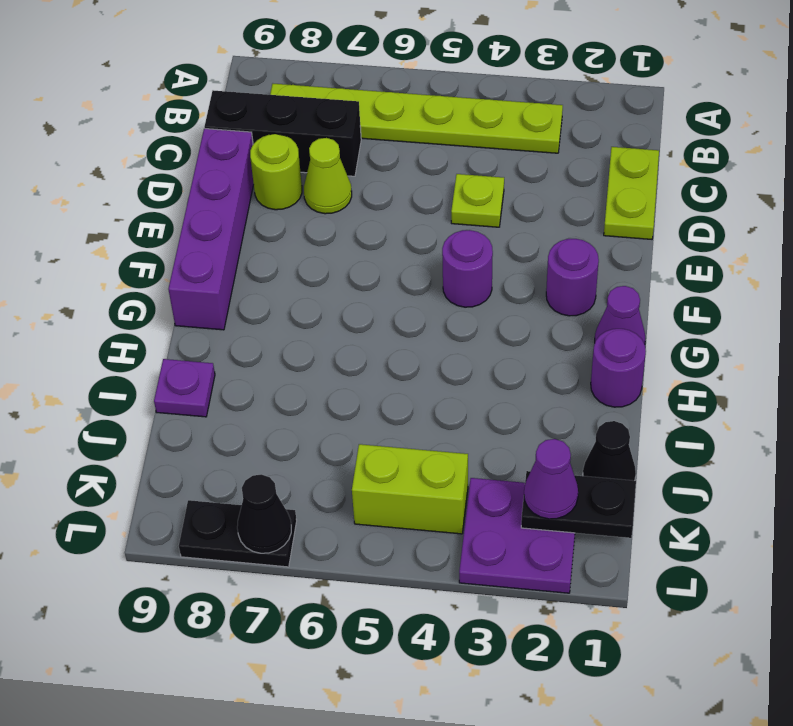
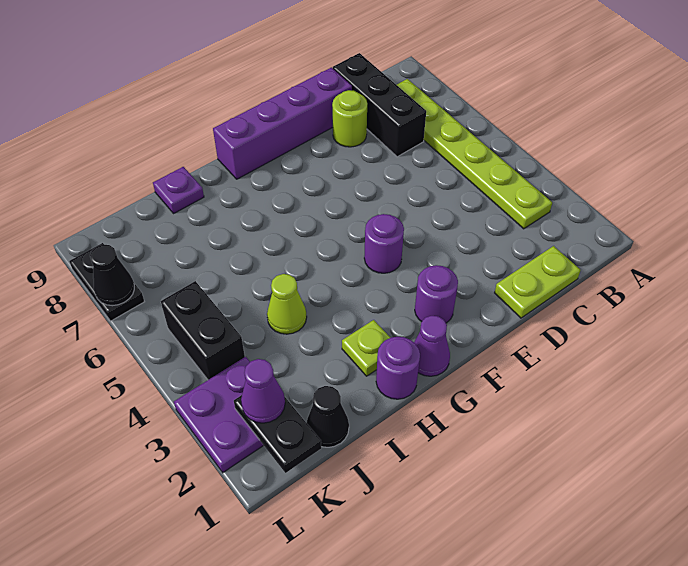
lime 1x1 plate [451,174,504,227] -> lime 1x1 plate moved to [342,320,390,376]
lime 1x1 cone [304,138,352,214] -> lime 1x1 cone moved to [267,274,307,334]
lime 1x2 brick [352,444,468,534] -> black 1x2 brick [160,281,245,380]

